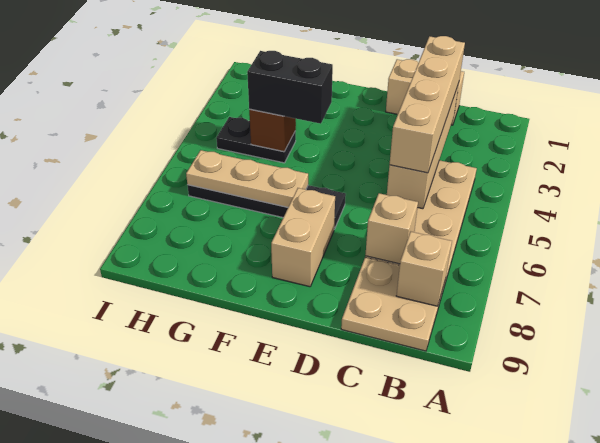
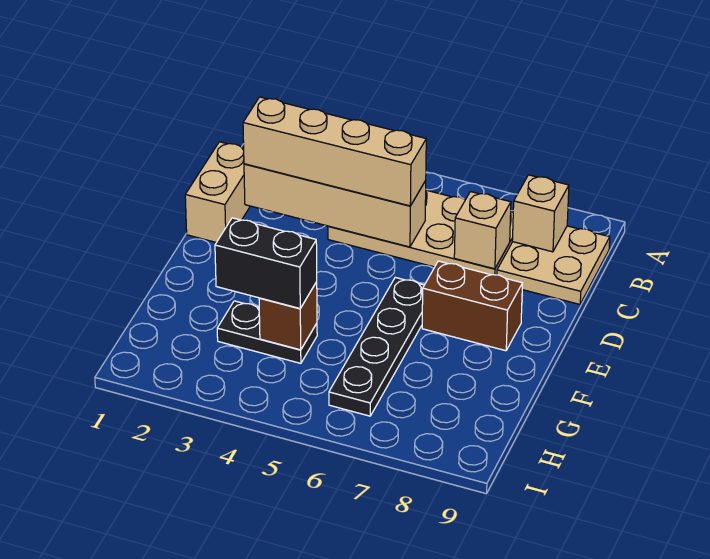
tan 1x2 brick [271,188,335,287] -> brown 1x2 brick [422,261,522,351]
black 1x2 brick [247,51,333,124] -> black 1x2 brick turned to [215,218,317,308]
tan 1x3 plate [186,150,308,207] -> none
black 1x2 plate [216,117,296,163] -> black 1x2 plate turned to [217,301,317,363]

